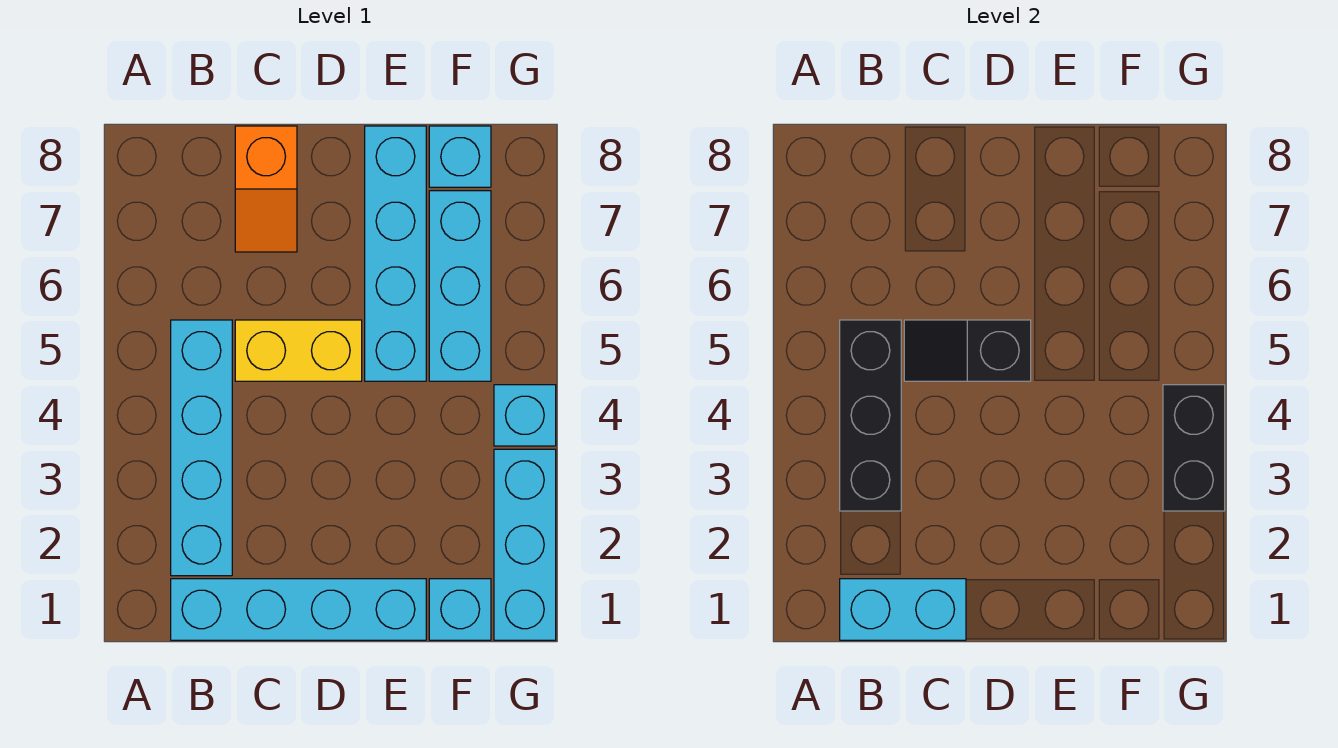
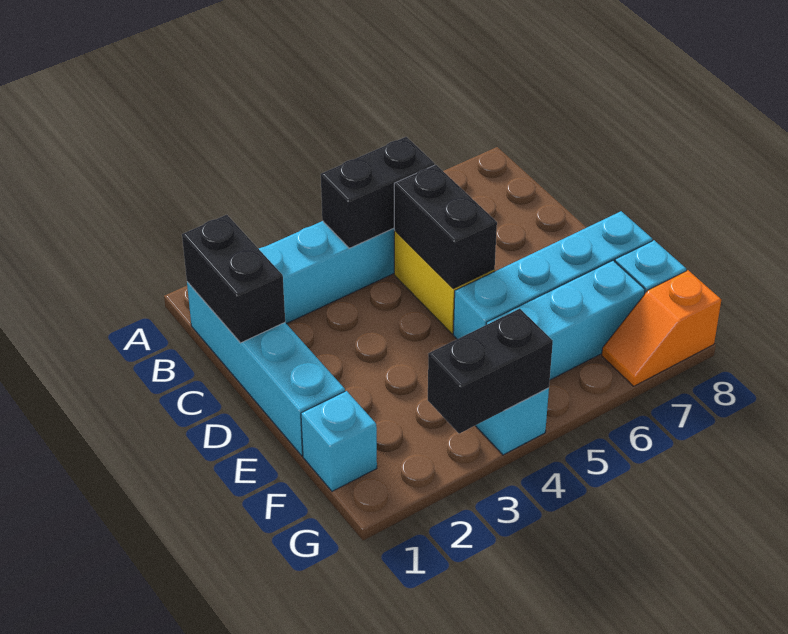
cyan 1x2 brick [840,579,966,640] -> black 1x2 brick [182,215,285,343]
black 1x3 brick [840,320,901,511] -> black 1x2 brick [321,137,435,248]
black 1x2 slope [904,320,1031,381] -> black 1x2 brick [394,165,497,288]
orange 1x2 slope [235,126,297,252] -> orange 1x2 slope moved to [602,270,721,386]
cyan 1x3 brick [494,449,556,640] -> none

